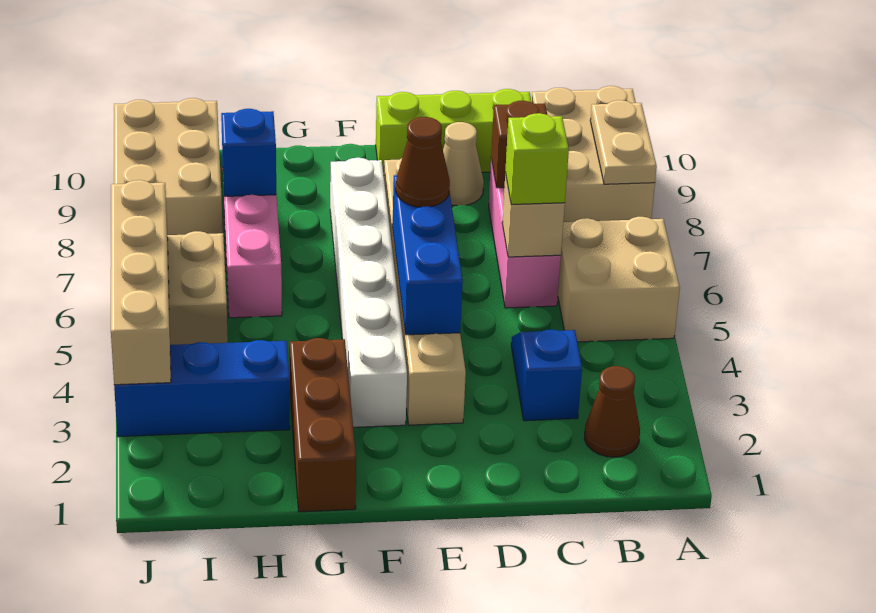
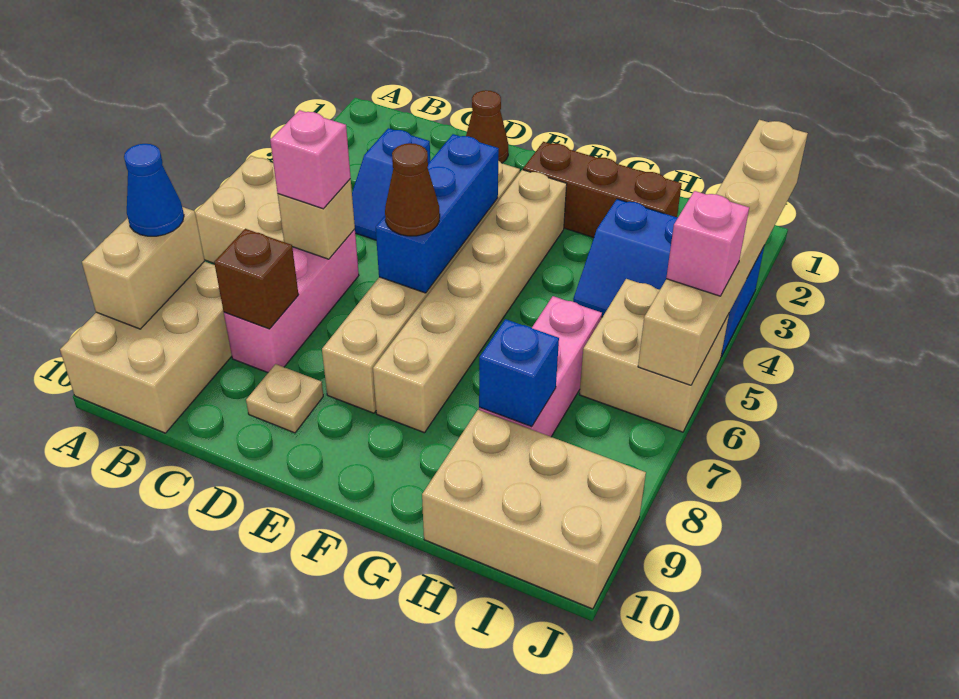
tan 1x2 plate [590,100,657,184] -> tan 1x2 brick [82,207,205,329]
none -> blue 1x1 cone [124,144,184,236]
brown 1x1 cone [584,366,640,457] -> brown 1x1 cone moved to [466,90,508,163]
lime 1x1 brick [505,113,569,205] -> pink 1x1 brick [270,110,351,209]
lime 1x3 brick [376,89,532,175] -> none
tan 1x1 cone [443,122,484,206] -> tan 1x1 plate [246,364,323,433]
white 1x6 brick [330,158,407,427] -> tan 1x6 brick [373,170,567,433]
brown 1x3 brick [290,338,356,512] -> brown 1x3 brick turned to [523,142,682,238]
tan 2x3 brick [114,98,223,235] -> tan 2x3 brick turned to [422,410,646,609]
tan 1x4 brick [111,180,171,385] -> tan 1x6 brick [638,120,808,385]
none -> pink 1x1 brick [666,191,749,296]

